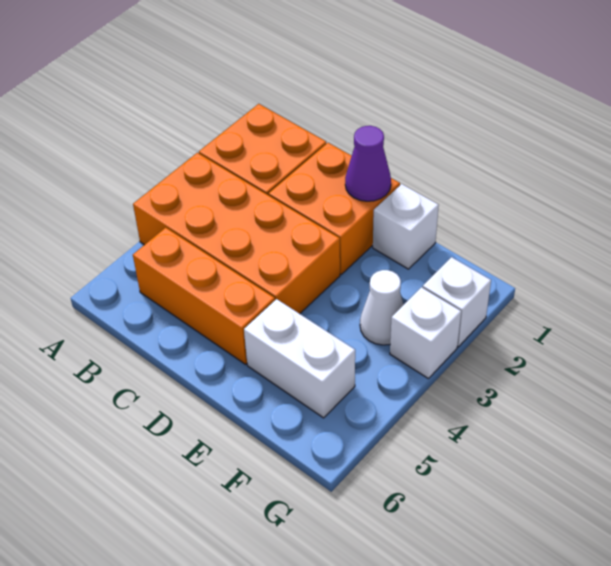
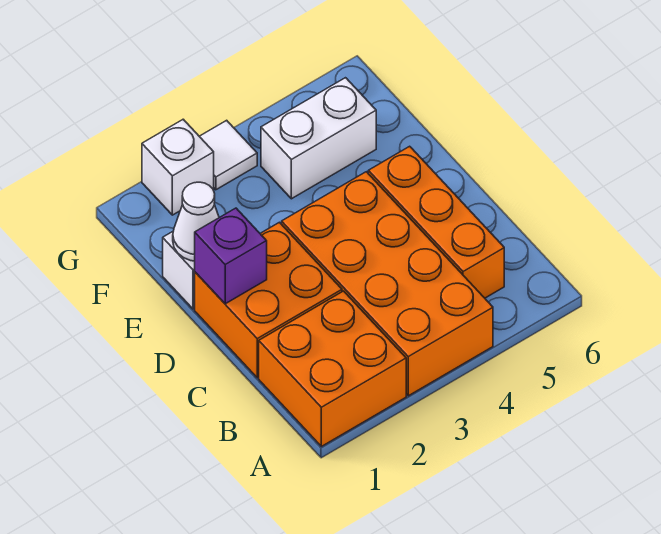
purple 1x1 cone [345,126,391,201] -> purple 1x1 brick [195,208,267,304]
white 1x2 brick [244,299,355,418] -> white 1x2 brick turned to [261,78,376,199]
white 1x1 cone [360,270,404,345] -> white 1x1 cone moved to [173,182,219,261]
white 1x1 brick [390,287,461,379] -> white 1x1 tile [199,120,257,190]

